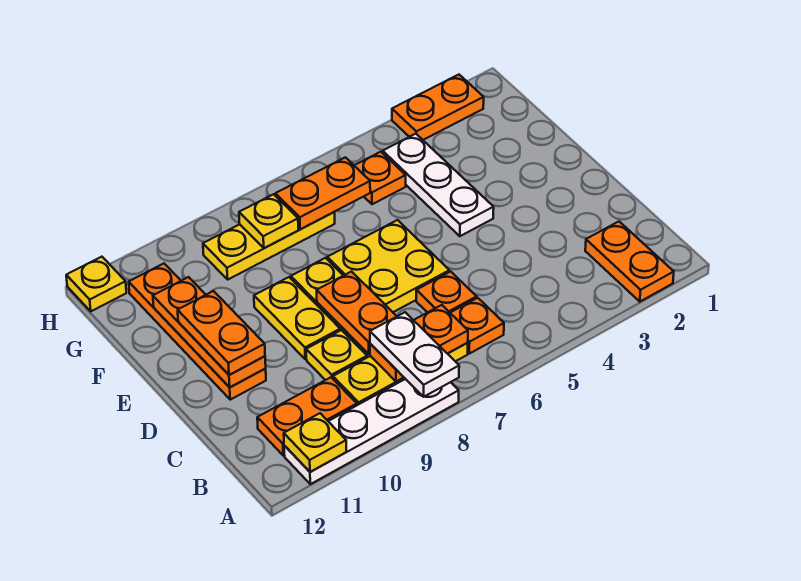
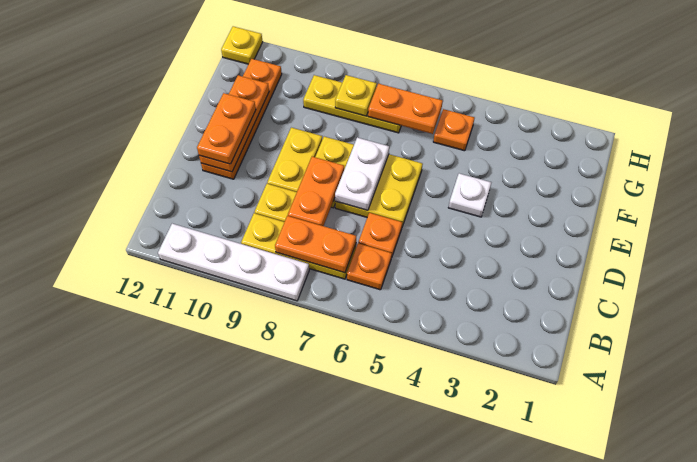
orange 1x2 plate [585,222,674,302] -> none
white 1x2 plate [370,312,459,397] -> white 1x2 plate moved to [335,138,389,210]
yellow 1x1 plate [284,413,346,472] -> none
orange 1x2 plate [257,377,357,456] -> none
white 1x3 plate [383,134,494,236] -> white 1x1 plate [448,173,491,217]
orange 1x2 plate [392,75,484,140] -> none

